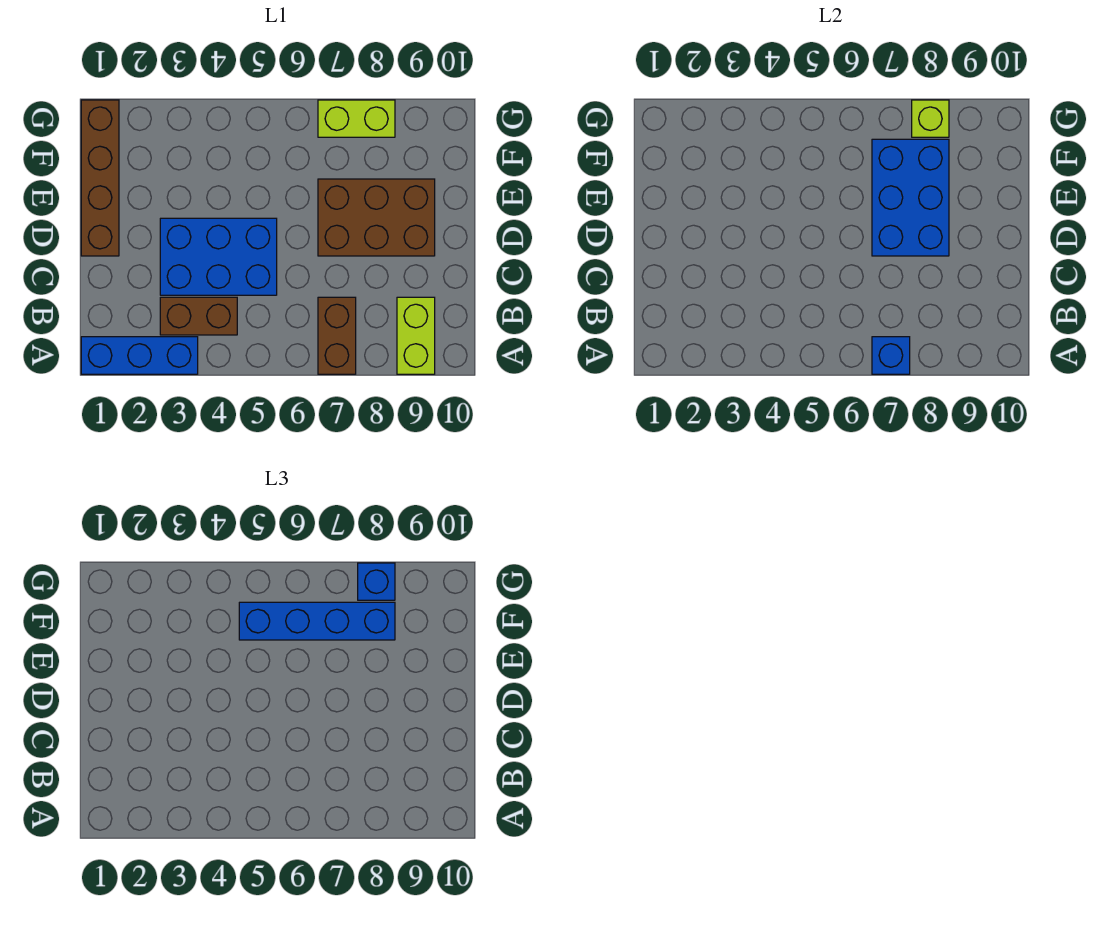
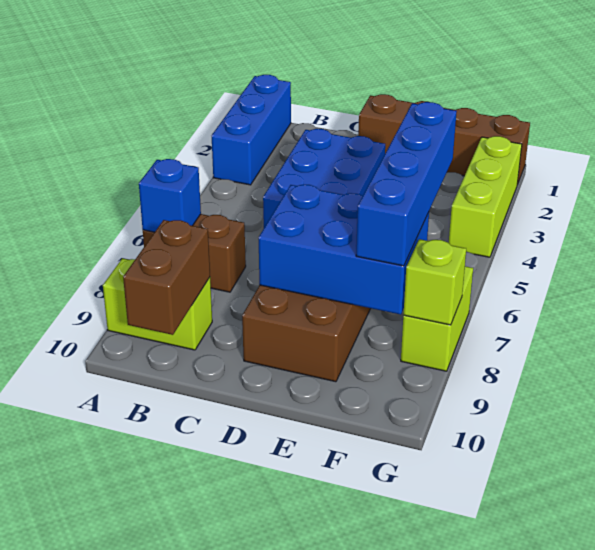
brown 1x2 brick [160,297,237,335] -> brown 1x2 brick moved to [123,220,210,335]
none -> lime 1x3 brick [449,136,522,257]
blue 1x1 brick [358,563,395,600] -> none

